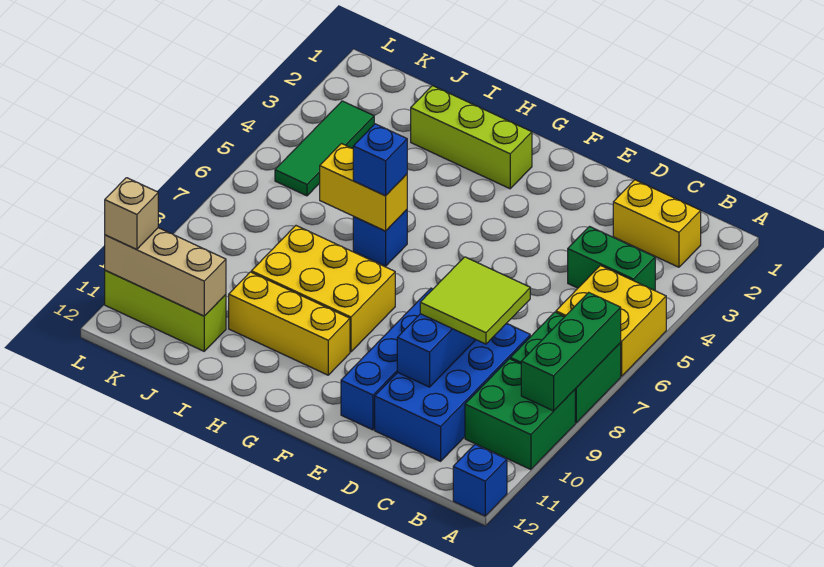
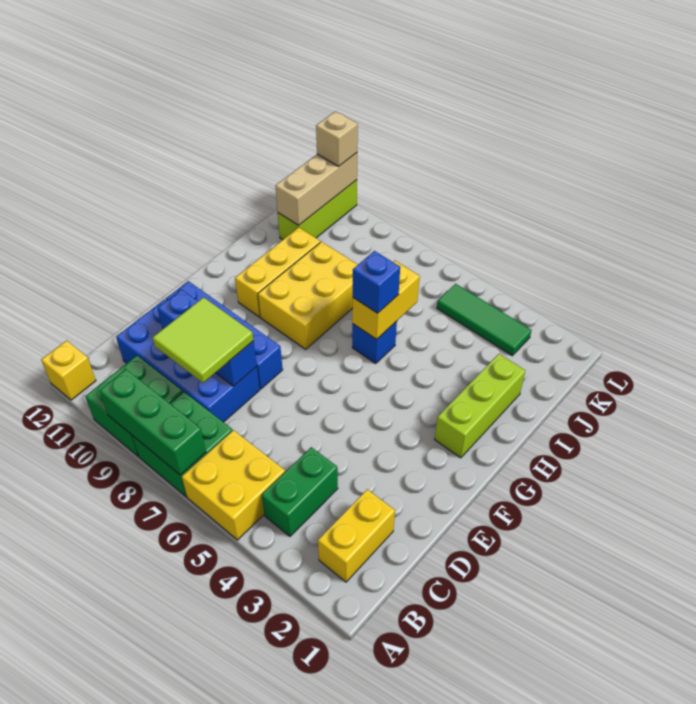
blue 1x1 brick [453,444,507,516] -> yellow 1x1 brick [41,341,96,400]

